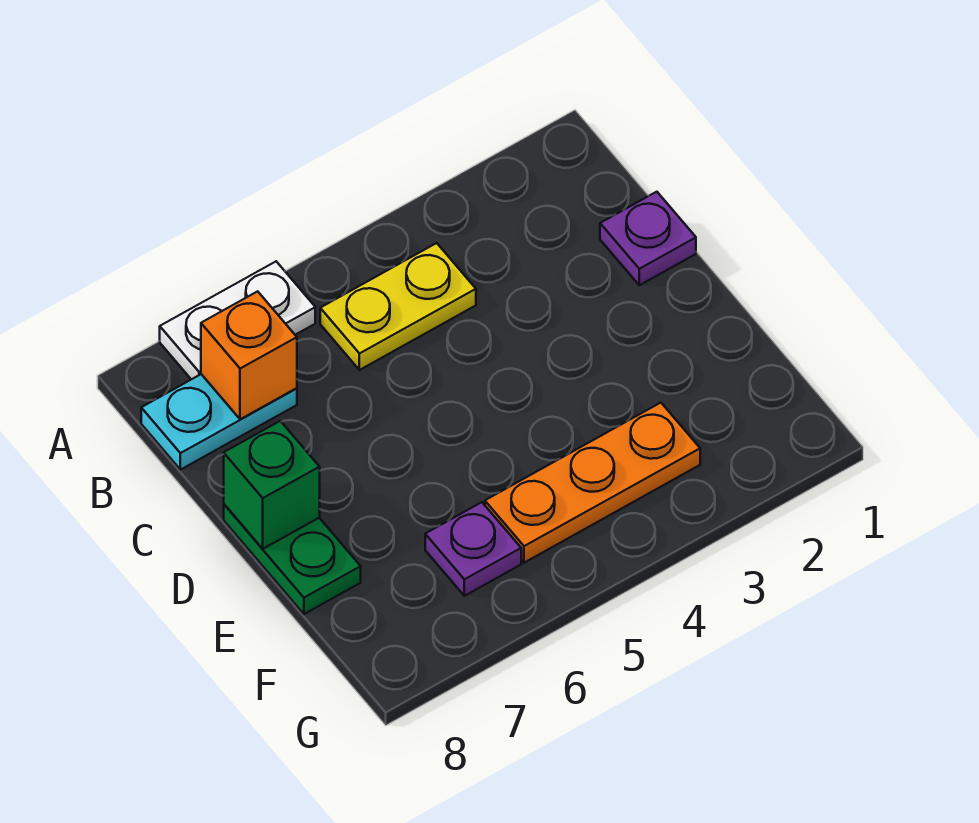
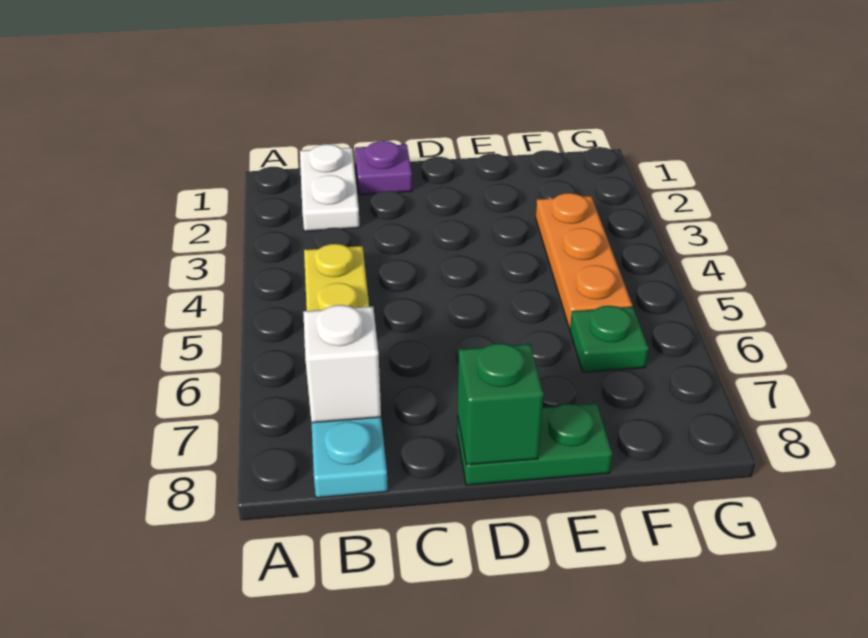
white 1x2 plate [160,262,315,379] -> white 1x2 plate moved to [300,144,360,231]
orange 1x1 brick [201,291,297,419] -> white 1x1 brick [303,305,381,423]
purple 1x1 plate [425,502,521,596] -> green 1x1 plate [570,306,649,372]

